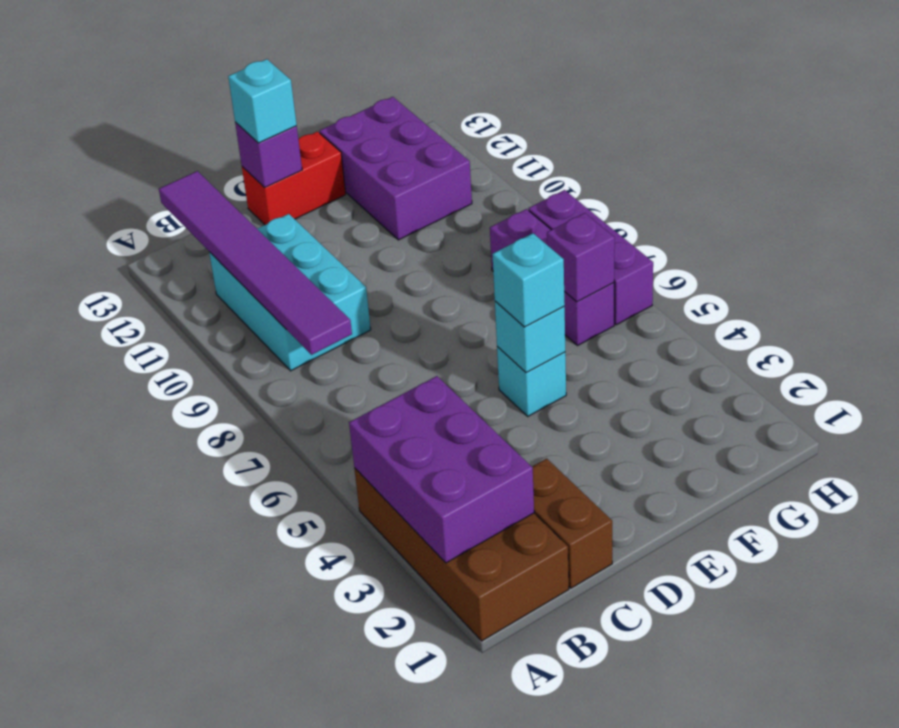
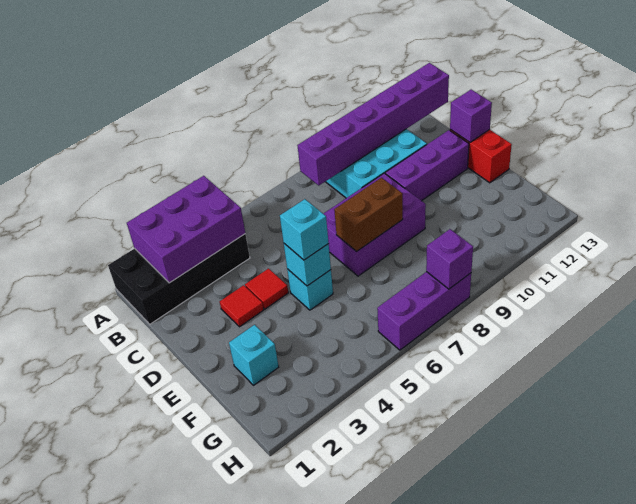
brown 2x4 brick [354,468,569,641] -> black 2x4 brick [108,234,250,324]
purple 1x6 tile [159,171,352,355] -> purple 1x6 brick [297,63,449,185]
brown 1x2 brick [532,459,612,588] -> brown 1x2 brick moved to [334,178,403,252]
none -> red 1x1 tile [220,285,264,327]
none -> red 1x1 tile [245,269,288,309]
cyan 1x1 brick [228,59,297,143] -> cyan 1x1 brick moved to [229,325,279,385]
purple 2x3 brick [320,97,472,240] -> purple 2x3 brick moved to [323,173,426,276]
purple 1x3 brick [490,209,614,346] -> purple 1x3 brick moved to [385,130,469,201]
purple 1x1 brick [547,213,615,302] -> purple 1x1 brick moved to [426,229,473,289]

